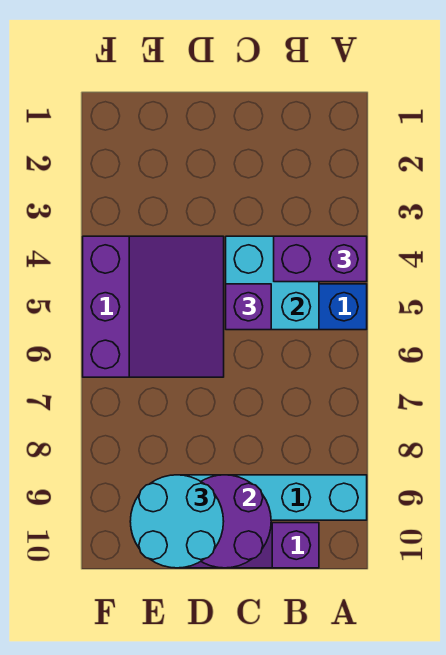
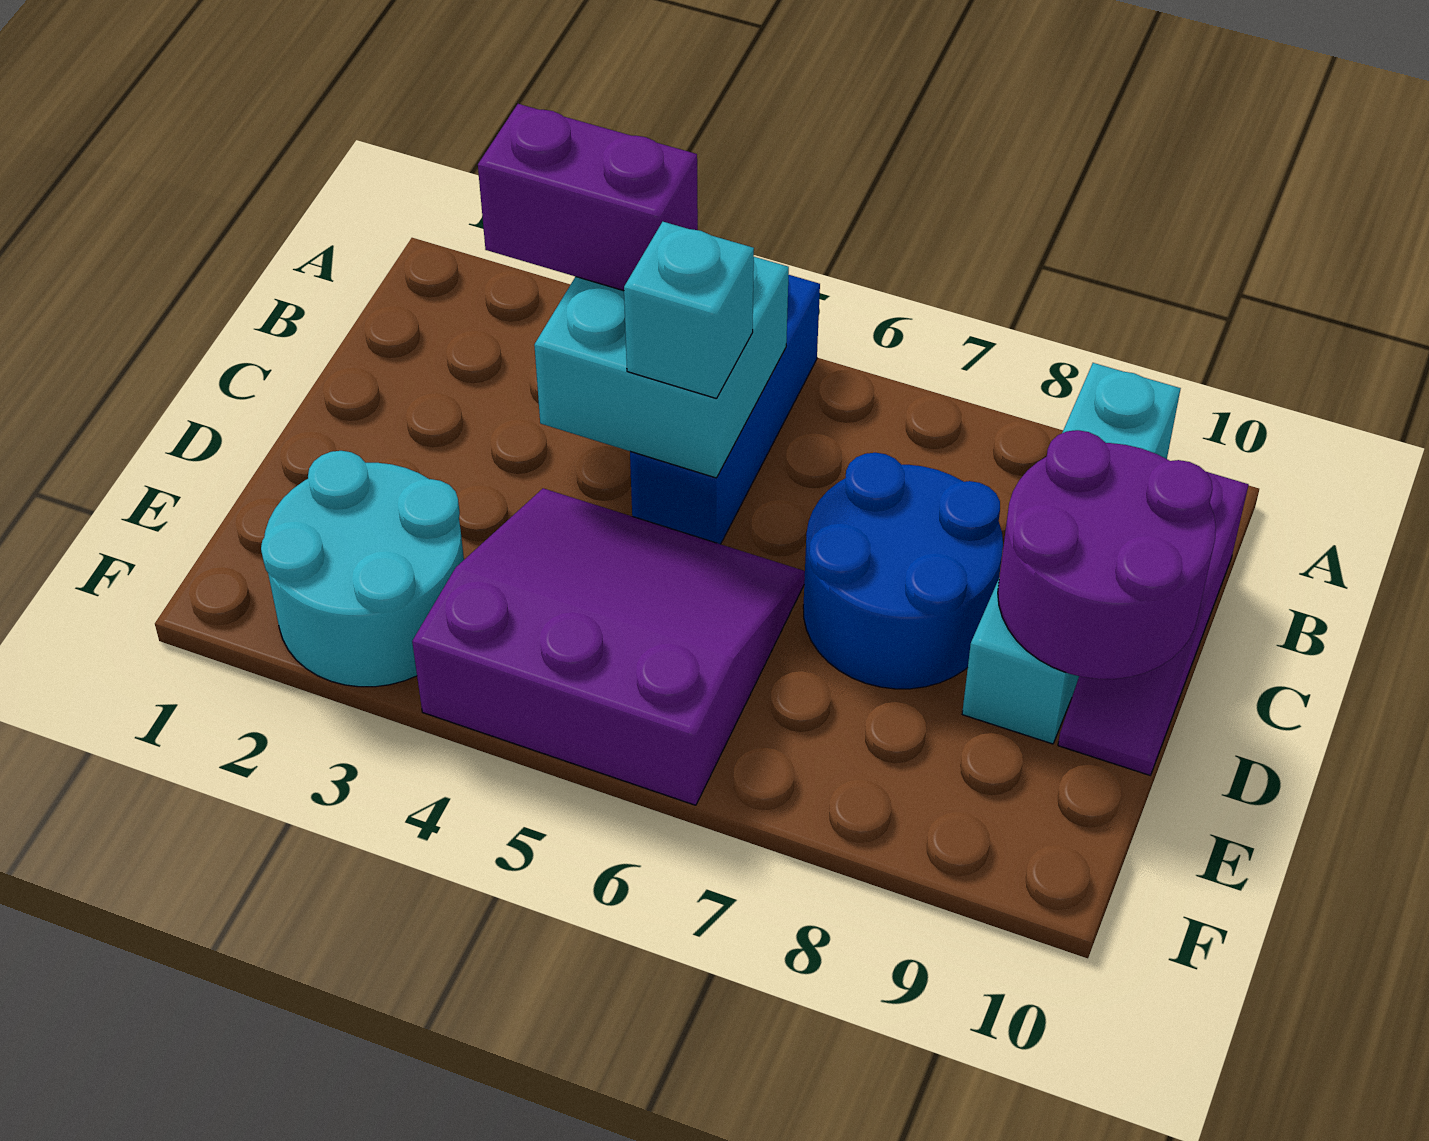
purple 1x2 brick [274,236,367,282] -> purple 1x2 brick turned to [478,104,698,291]
purple 1x1 brick [226,284,271,330] -> cyan 1x1 brick [624,222,754,399]
none -> blue 2x2 round brick [803,453,1003,689]
cyan 2x2 round brick [130,475,224,568] -> cyan 2x2 round brick moved to [261,451,464,687]

